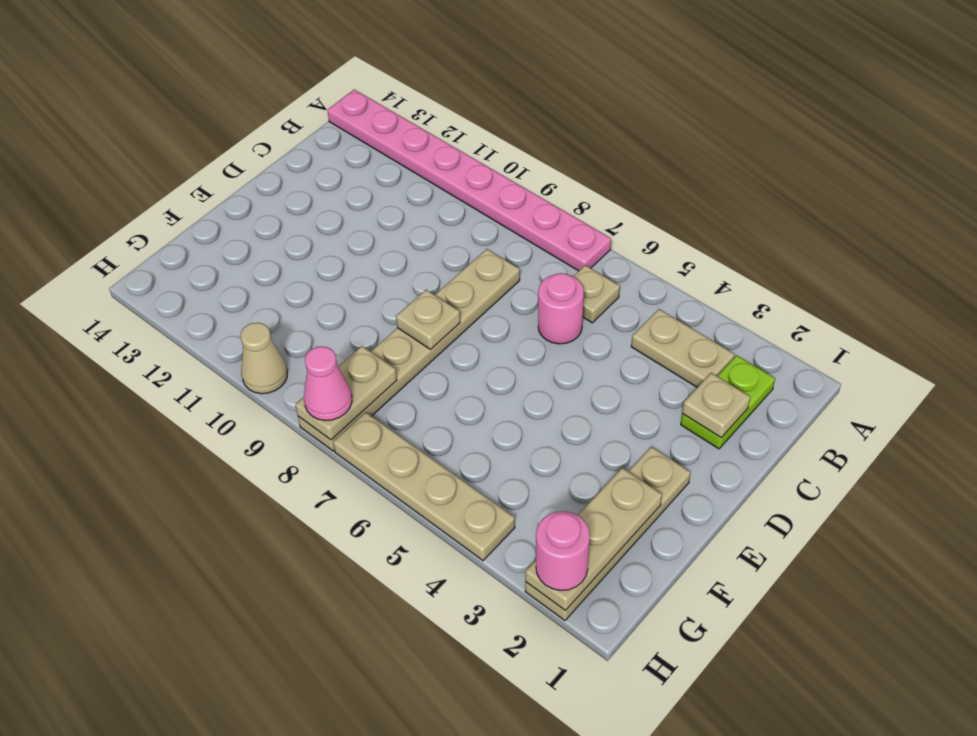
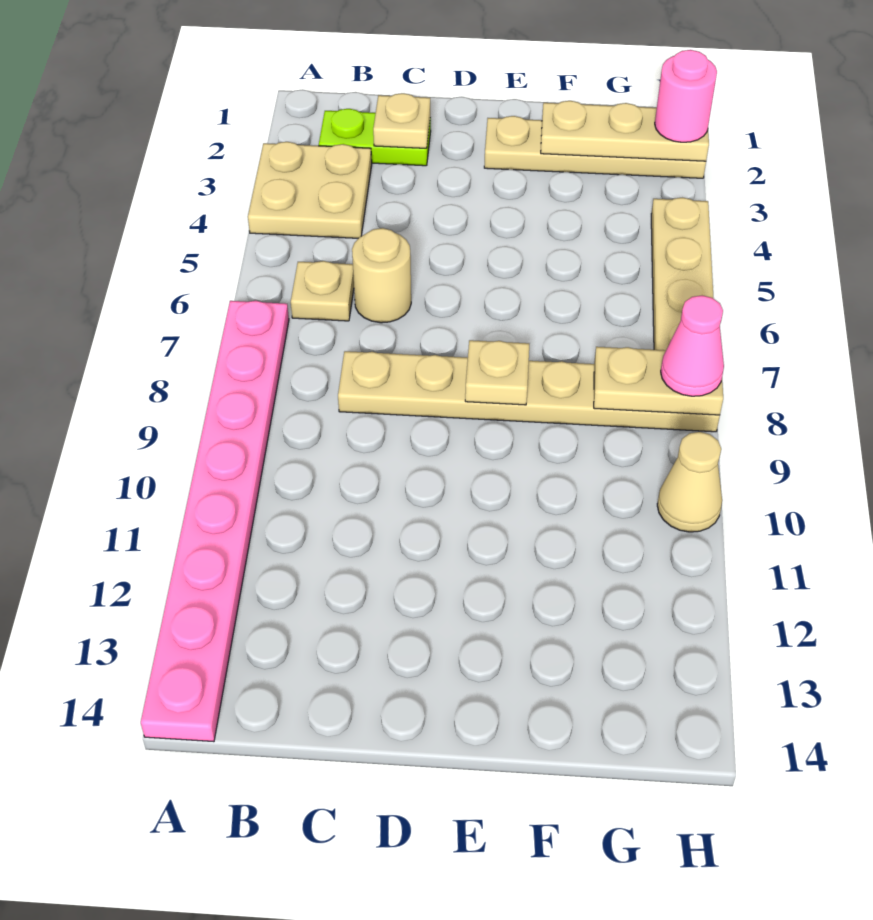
tan 1x2 plate [631,309,735,387] -> tan 2x2 plate [248,142,372,238]
pink 1x1 round brick [538,273,584,344] -> tan 1x1 round brick [352,228,411,323]

